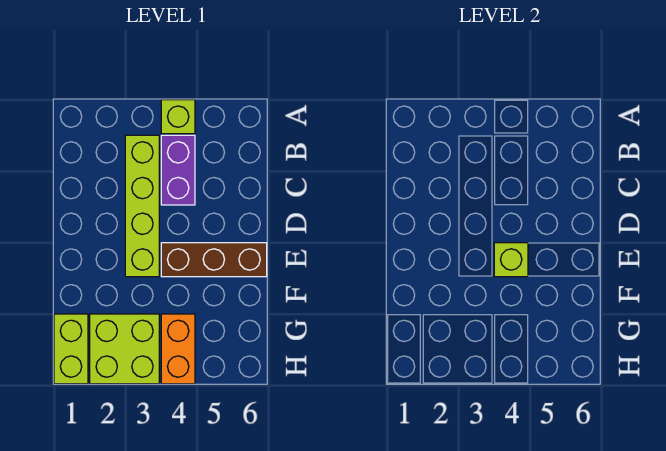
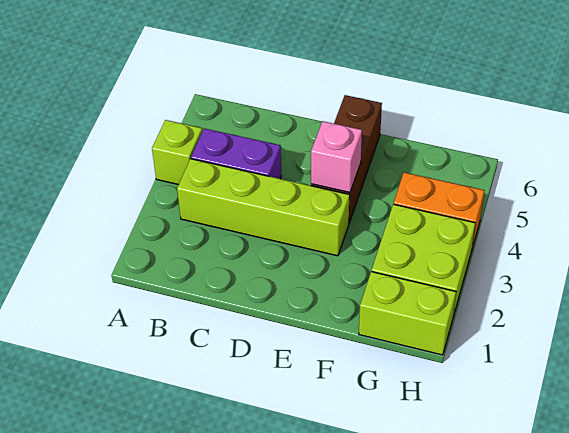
lime 1x1 brick [494,243,528,277] -> pink 1x1 brick [311,121,362,192]

